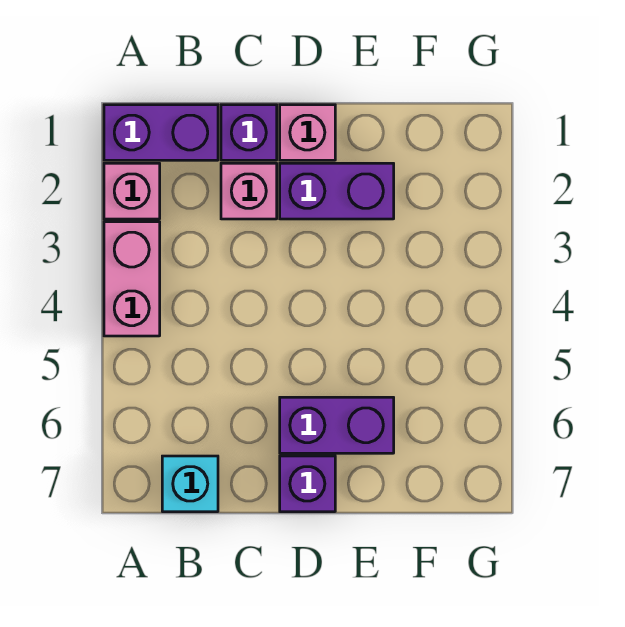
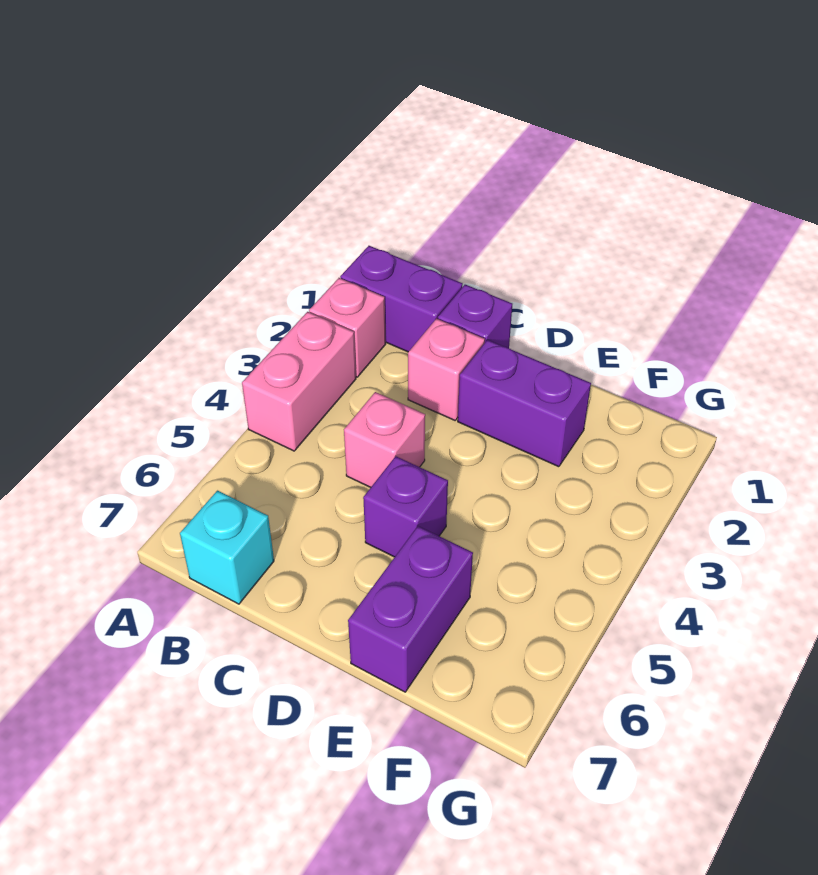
pink 1x1 brick [280,105,335,160] -> pink 1x1 brick moved to [344,392,425,487]
purple 1x2 brick [280,397,394,453] -> purple 1x2 brick turned to [348,526,473,692]
purple 1x1 brick [280,456,335,512] -> purple 1x1 brick moved to [363,456,448,557]

